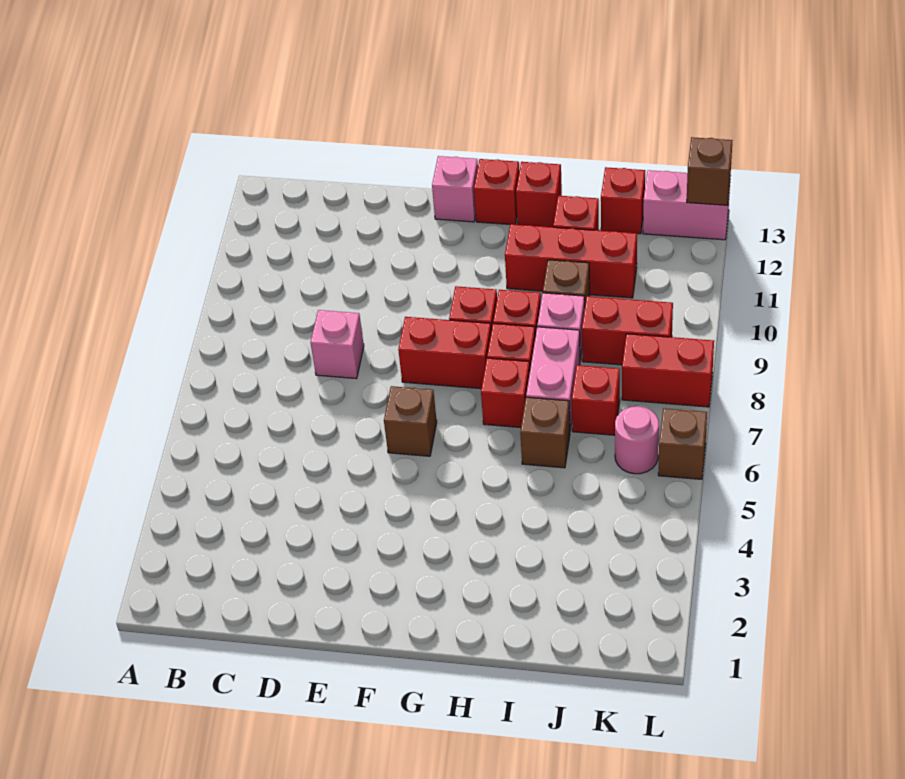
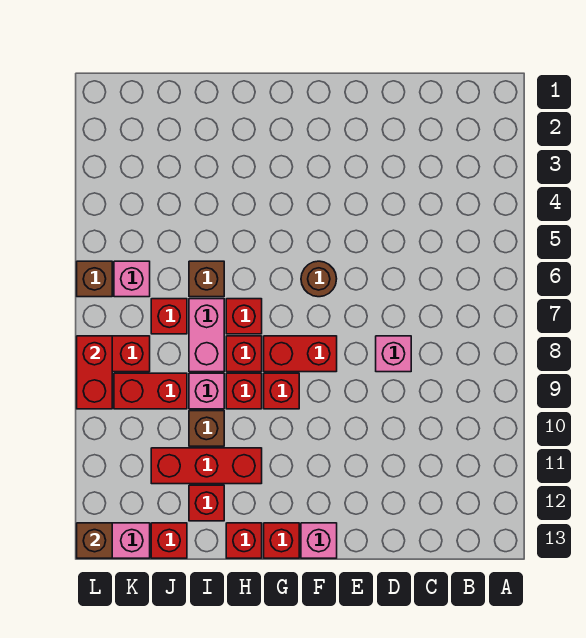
brown 1x1 brick [384,386,437,456] -> brown 1x1 round brick [301,261,337,297]
pink 1x1 round brick [615,406,659,474] -> pink 1x1 brick [114,261,150,297]
none -> red 1x2 brick [77,336,112,409]

